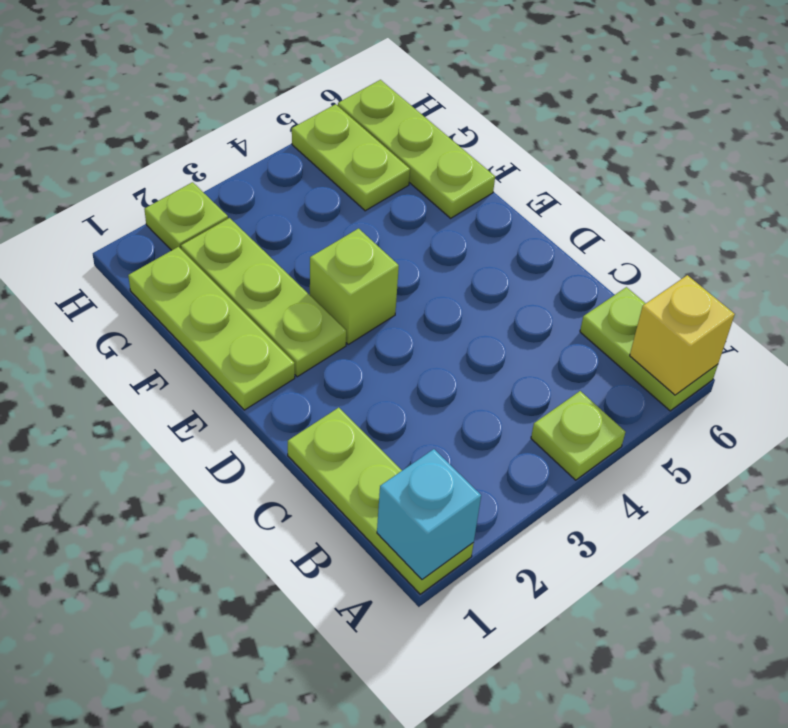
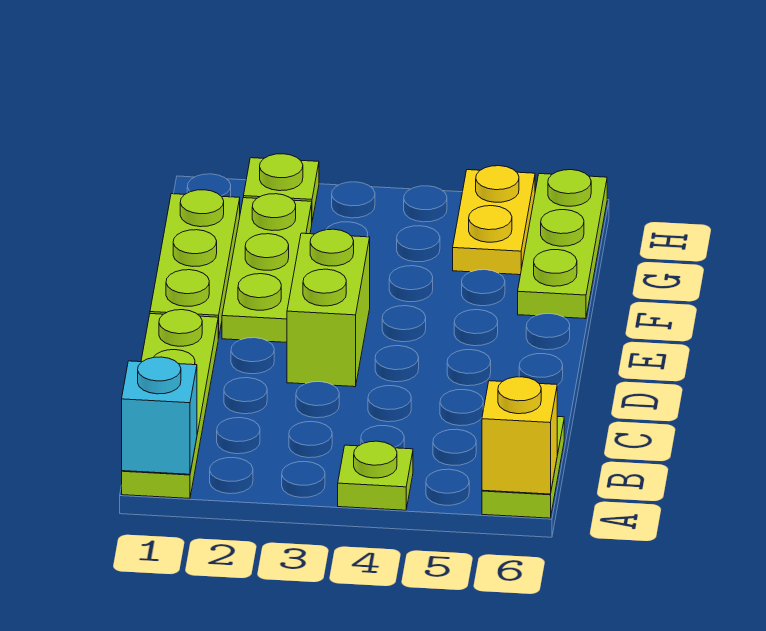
lime 1x3 plate [288,408,474,594] -> lime 1x4 plate [122,310,218,499]
lime 1x1 brick [310,229,399,344] -> lime 1x2 brick [287,229,370,387]
lime 1x2 plate [292,104,410,211] -> yellow 1x2 plate [453,166,535,275]

